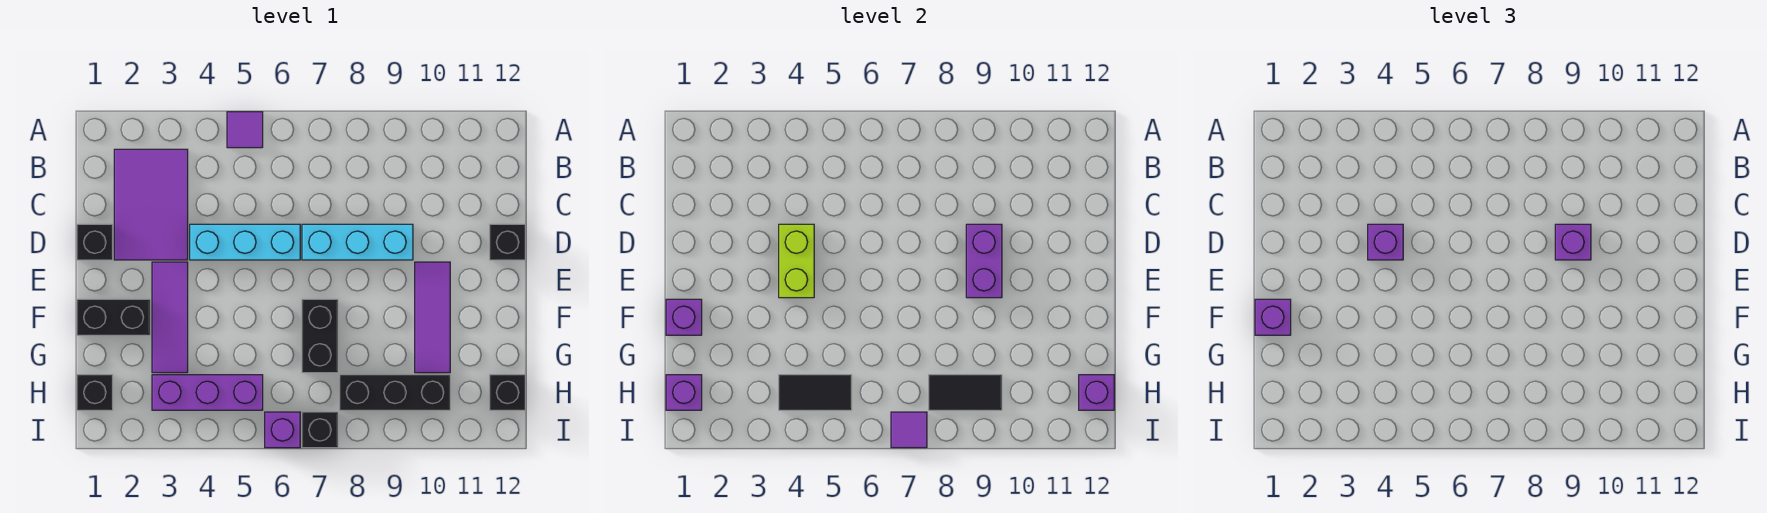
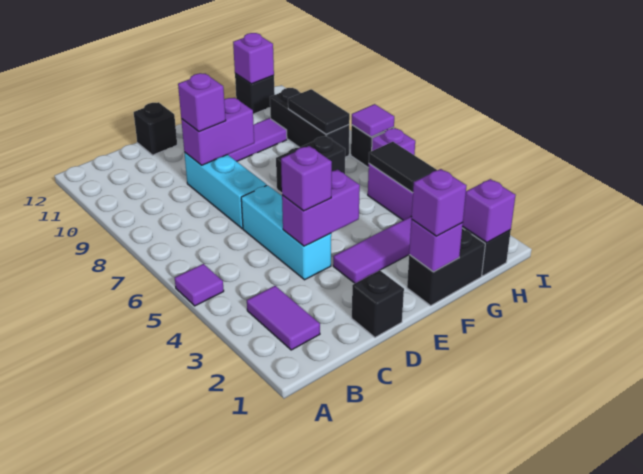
purple 2x3 tile [114,149,188,260] -> purple 1x2 tile [247,286,320,350]
lime 1x2 brick [779,224,814,298] -> purple 1x2 brick [282,170,360,246]
black 1x2 brick [77,299,150,335] -> black 1x2 brick turned to [407,228,485,306]

